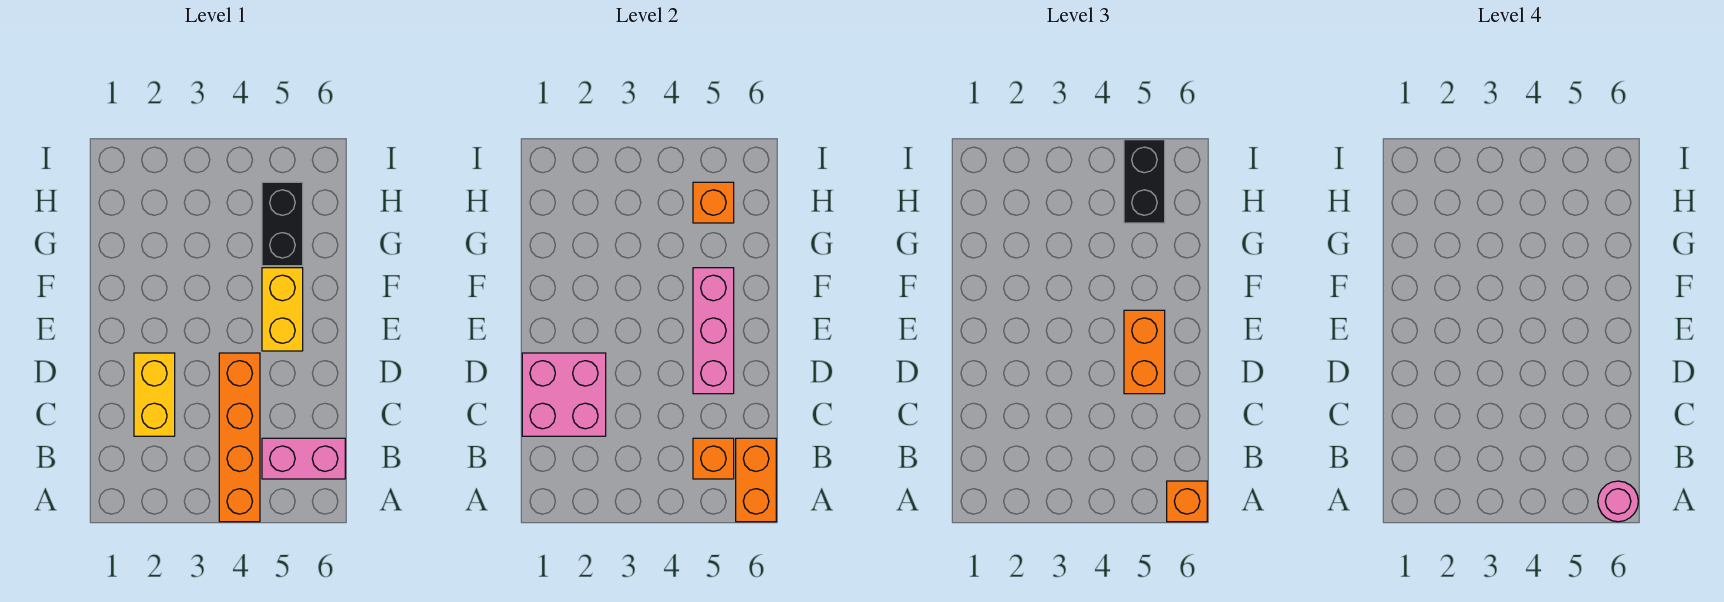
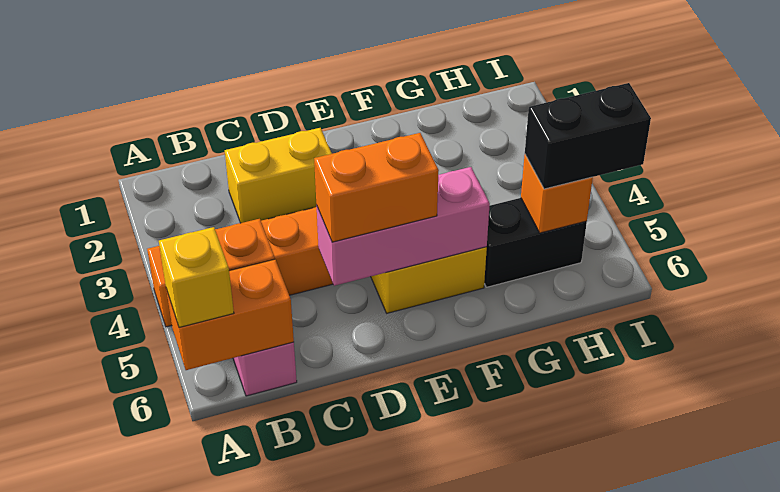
orange 1x1 brick [1167,481,1207,522] -> yellow 1x1 brick [159,227,234,327]
pink 1x1 round brick [1598,481,1638,522] -> none
pink 2x2 brick [522,353,606,436] -> none

